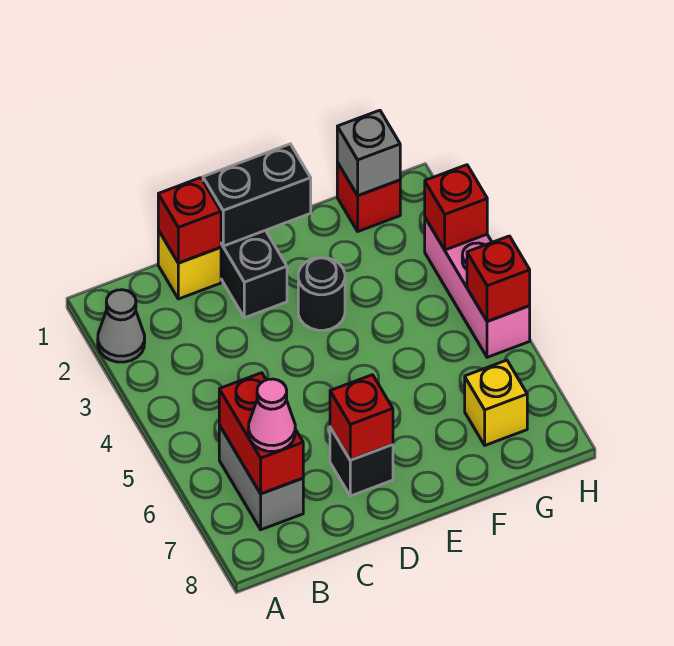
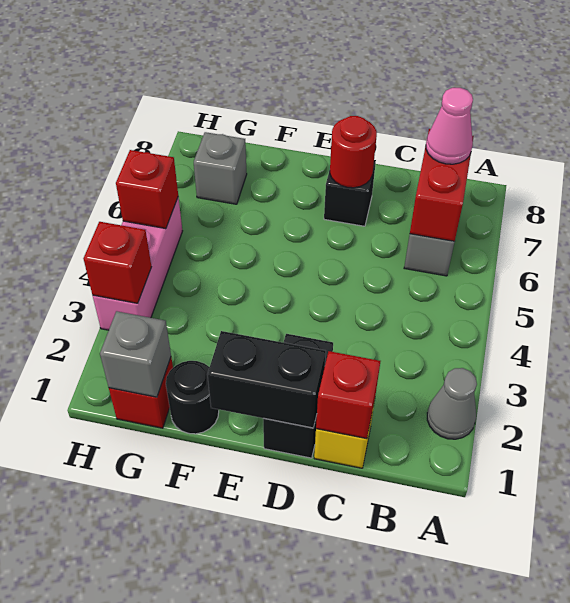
red 1x1 brick [330,375,393,460] -> red 1x1 round brick [330,116,377,188]
black 1x1 round brick [298,258,345,330] -> black 1x1 round brick moved to [166,361,219,434]
yellow 1x1 brick [465,360,527,445] -> grey 1x1 brick [194,132,247,204]

